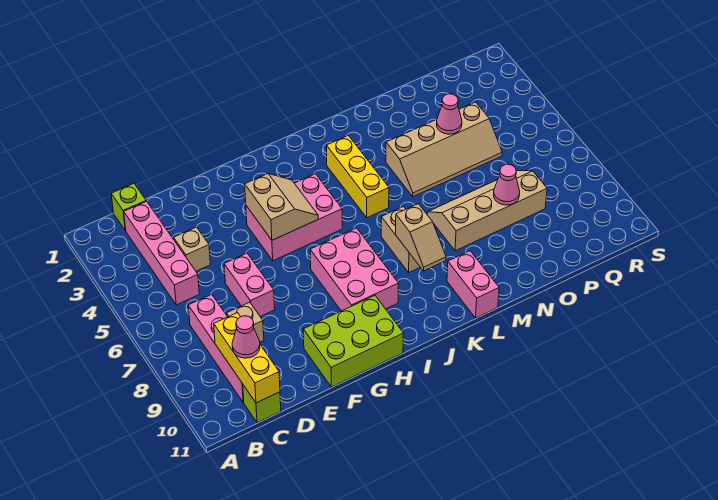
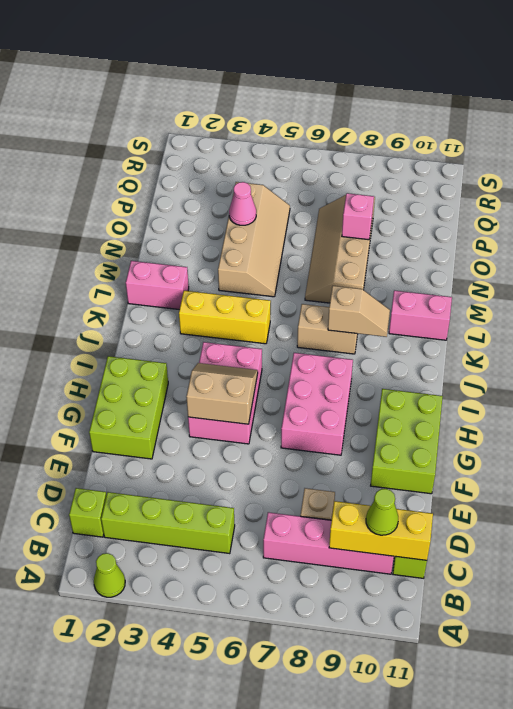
none -> lime 1x1 cone [94,553,125,597]
pink 1x4 brick [124,201,199,305] -> lime 1x4 brick [101,492,235,554]
pink 1x1 cone [232,316,260,358] -> lime 1x1 cone [366,489,398,535]
tan 1x1 brick [174,227,211,271] -> none
pink 1x2 brick [224,253,275,317] -> pink 1x2 brick moved to [126,261,189,310]
none -> lime 2x3 brick [89,356,168,459]
pink 2x3 brick [310,228,399,311] -> pink 2x3 brick turned to [281,353,353,455]
pink 1x1 cone [494,164,520,205] -> pink 1x1 brick [342,193,374,240]

